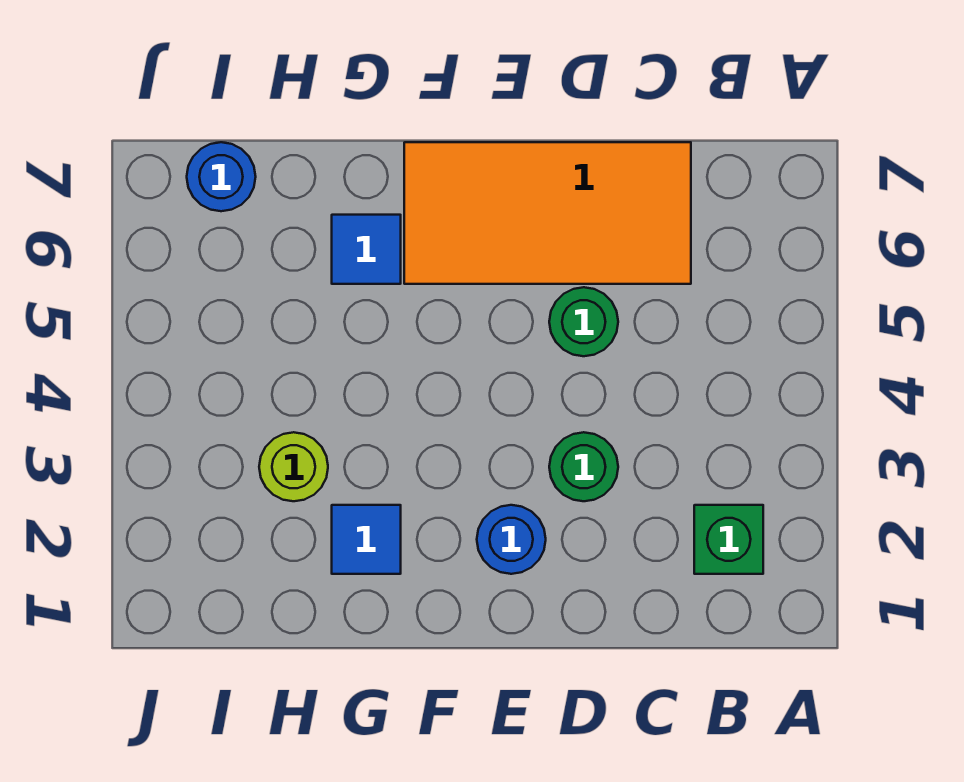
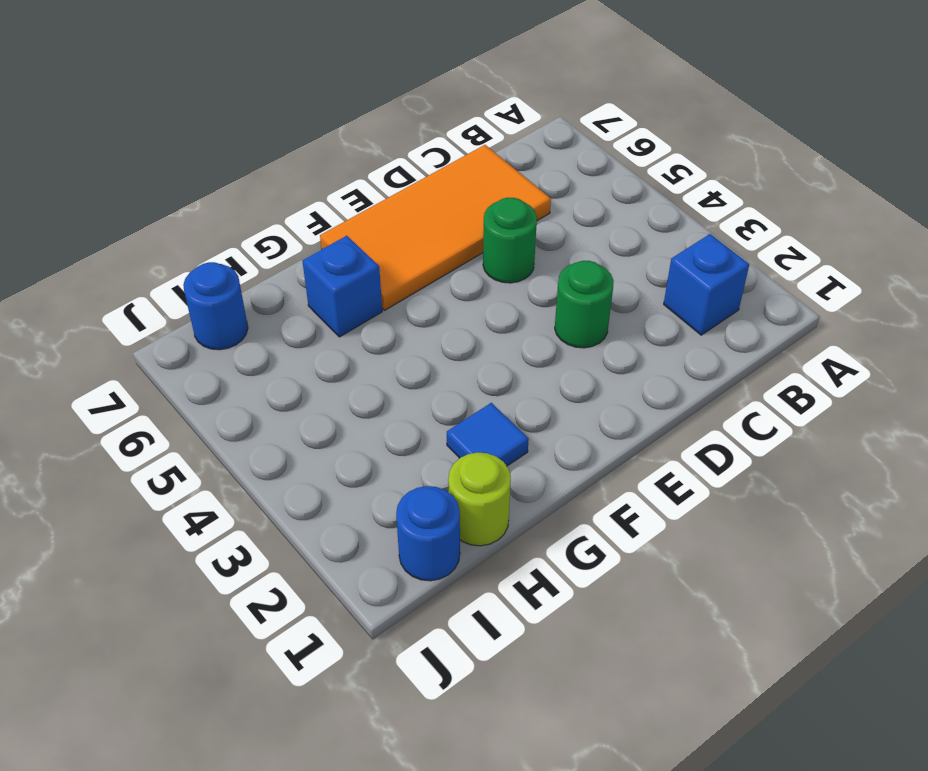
green 1x1 brick [694,505,763,574] -> blue 1x1 brick [664,234,749,335]
blue 1x1 round brick [477,505,546,574] -> blue 1x1 round brick moved to [396,486,460,581]
blue 1x1 tile [332,215,401,284] -> blue 1x1 brick [302,236,382,337]
lime 1x1 round brick [259,432,328,501] -> lime 1x1 round brick moved to [448,452,511,546]

